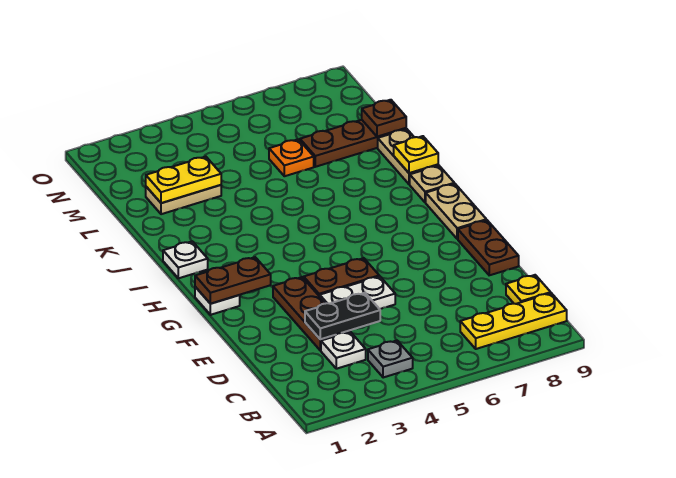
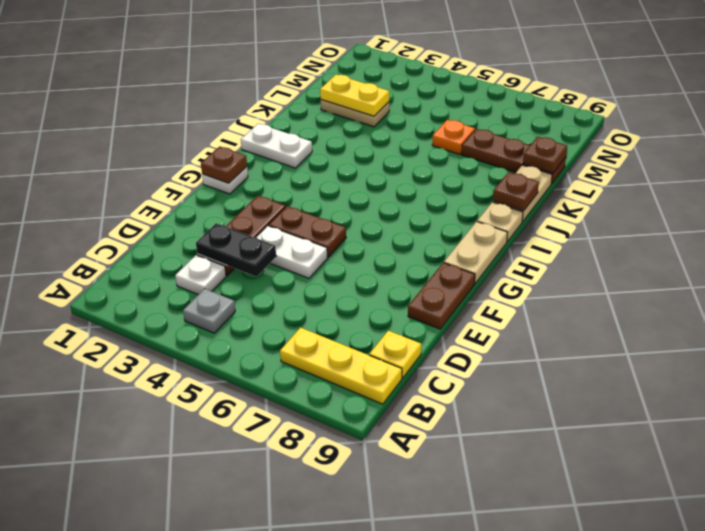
brown 1x2 plate [195,257,271,304] -> brown 1x1 plate [201,146,247,183]
white 1x1 plate [163,241,208,278] -> white 1x2 plate [241,124,312,168]
yellow 1x1 plate [394,136,438,173] -> brown 1x1 plate [493,172,539,211]

